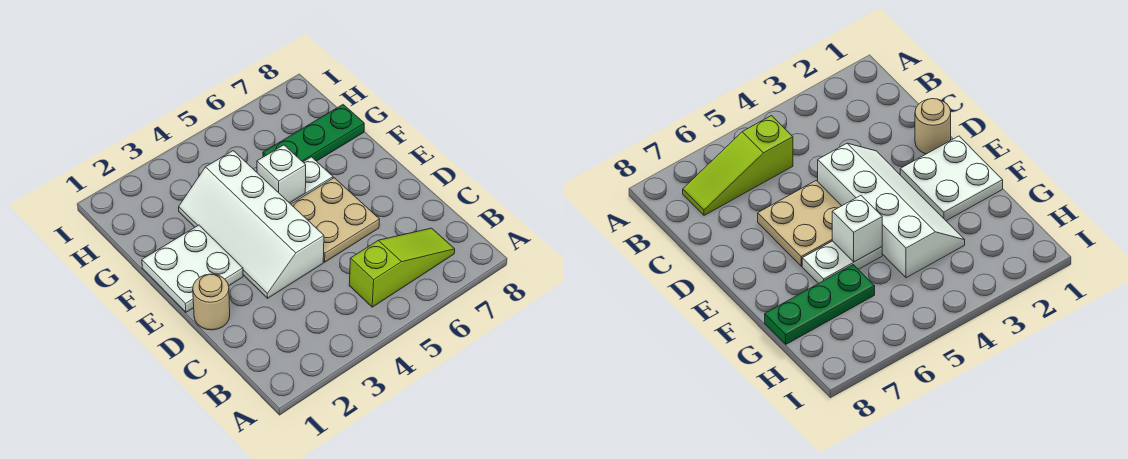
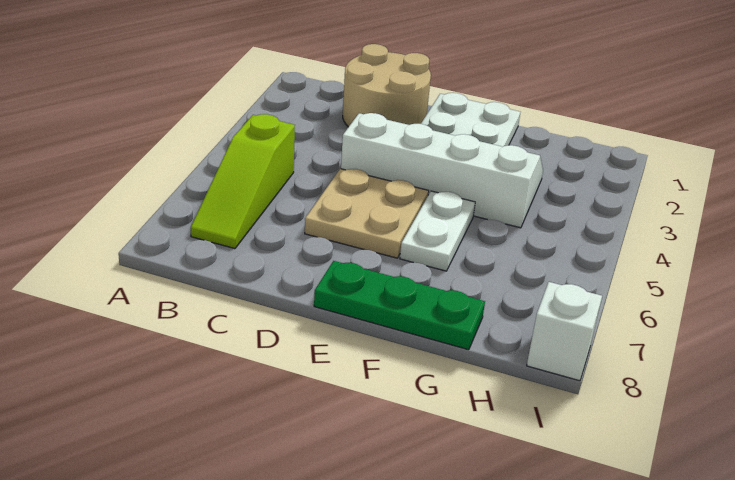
tan 1x1 round brick [193,274,230,330] -> tan 2x2 round brick [343,44,431,127]
white 1x1 brick [257,145,306,203] -> white 1x1 brick moved to [527,282,602,381]
green 1x3 plate [263,105,364,162] -> green 1x3 plate turned to [314,261,485,350]

